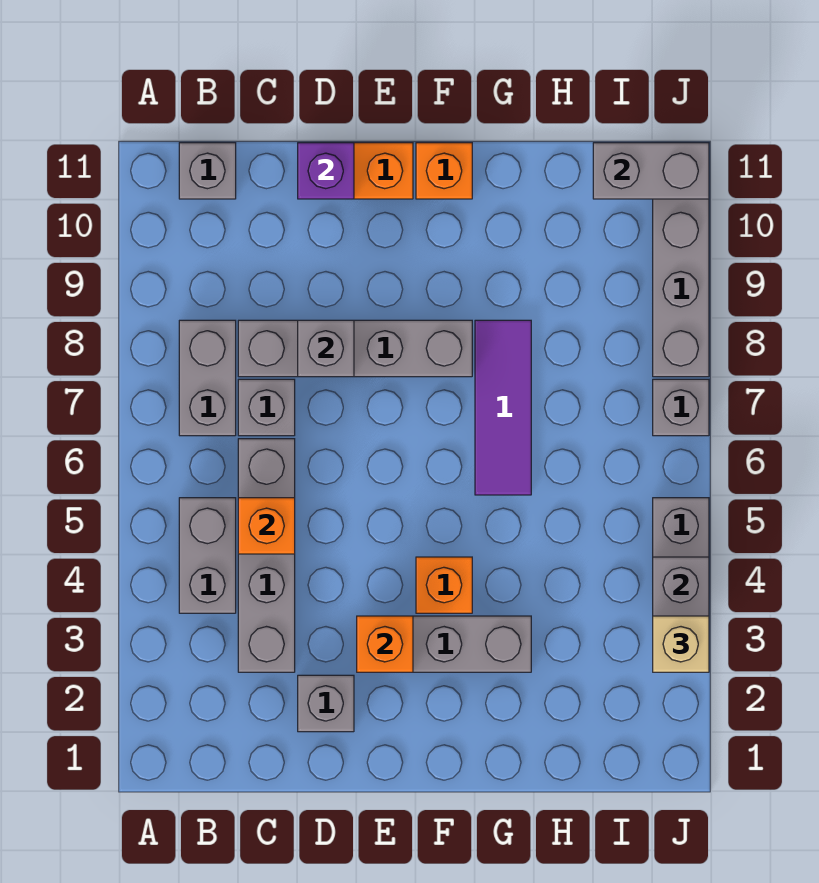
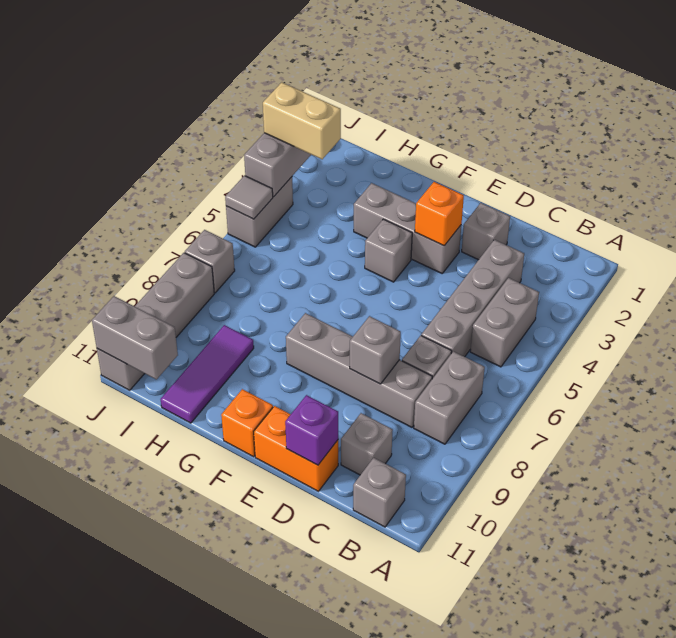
orange 1x1 brick [238,498,295,554] -> none
none -> grey 1x1 brick [341,413,393,475]
orange 1x1 brick [416,557,472,613] -> grey 1x1 brick [365,219,412,282]
purple 1x3 tile [475,320,531,495] -> purple 1x3 tile moved to [161,325,254,423]
tan 1x1 brick [653,616,709,672] -> tan 1x2 brick [263,82,341,159]
none -> grey 1x1 tile [225,176,273,219]

